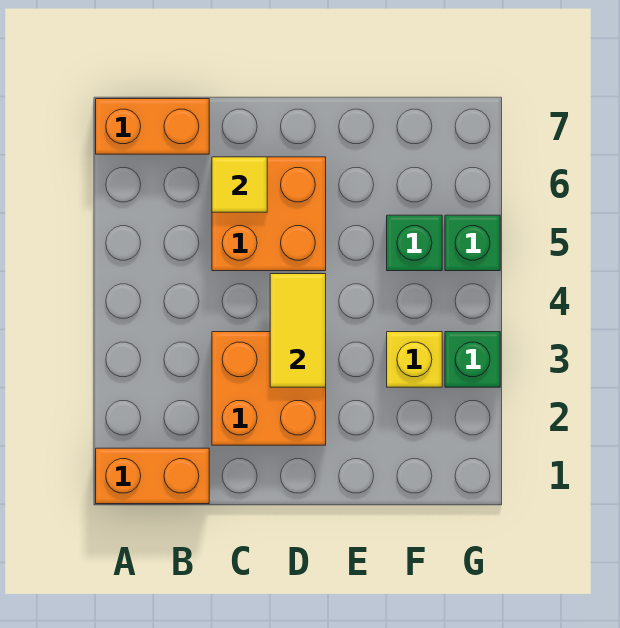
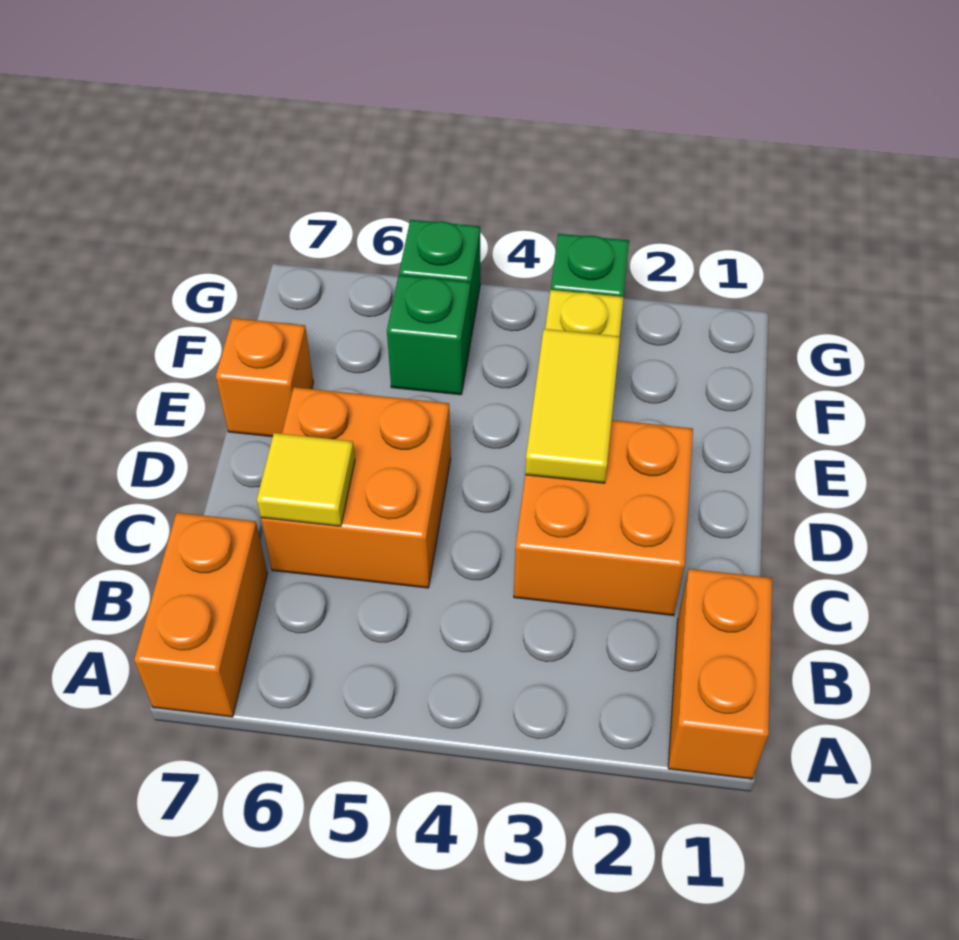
yellow 1x2 tile [270,274,326,387] -> yellow 1x2 tile turned to [525,329,620,483]
none -> orange 1x1 brick [216,318,313,437]

